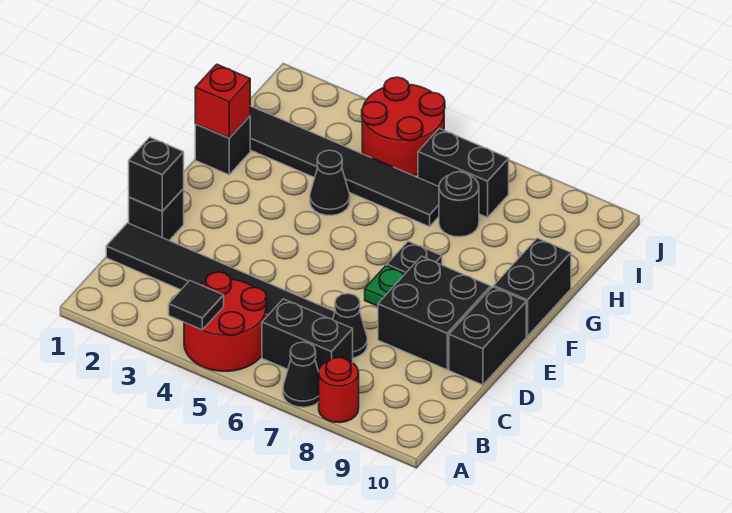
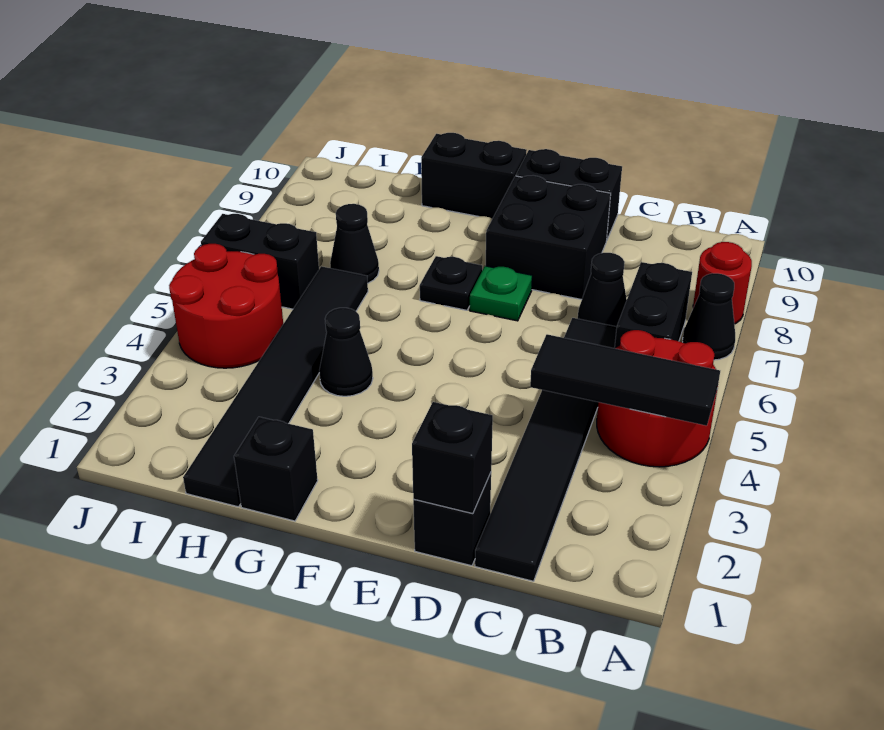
black 1x1 tile [169,281,224,330] -> black 1x3 tile [530,334,720,426]
red 1x1 brick [195,64,250,138] -> none
black 1x1 round brick [439,172,479,237] -> black 1x1 cone [330,204,379,283]
black 1x2 brick [418,128,509,218] -> black 1x2 brick turned to [201,214,319,309]

